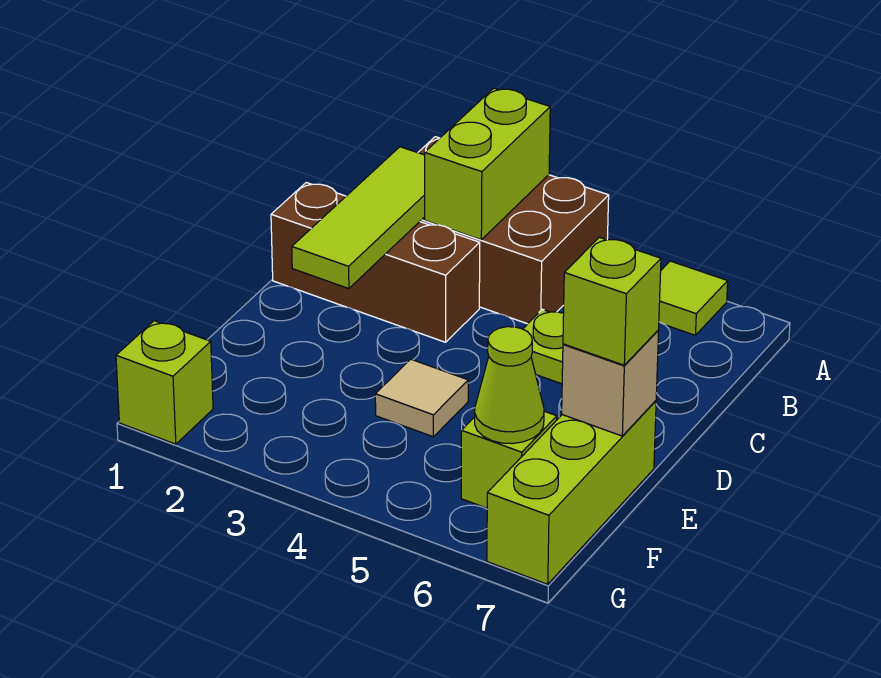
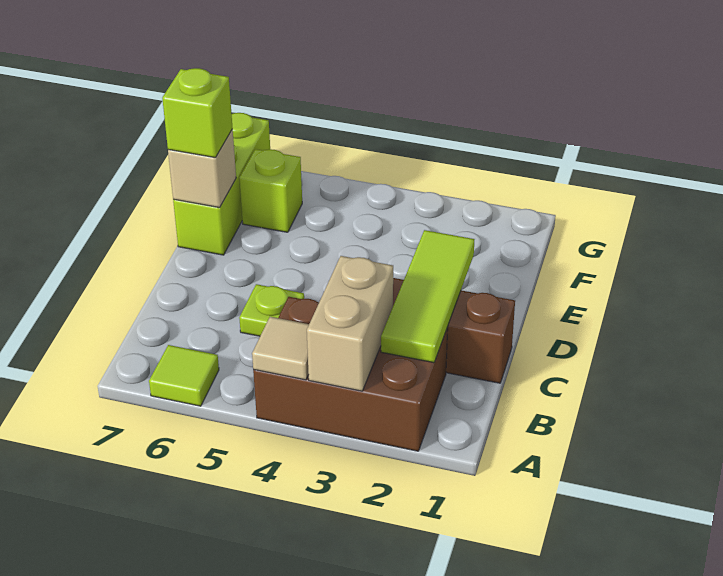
lime 1x2 brick [425,88,550,240] -> tan 1x2 brick [307,256,393,391]
tan 1x1 tile [375,359,468,437] -> tan 1x1 tile moved to [252,317,309,380]
lime 1x1 cone [475,327,544,444] -> none
lime 1x1 brick [116,321,213,444] -> none

